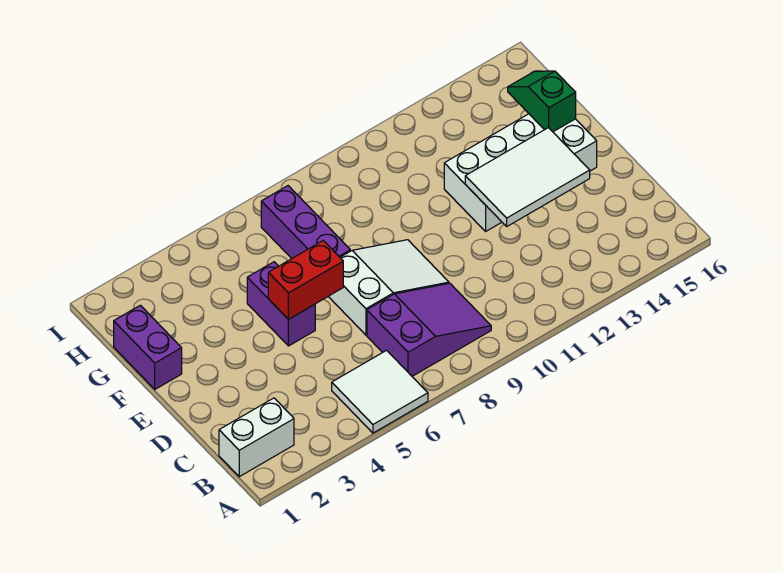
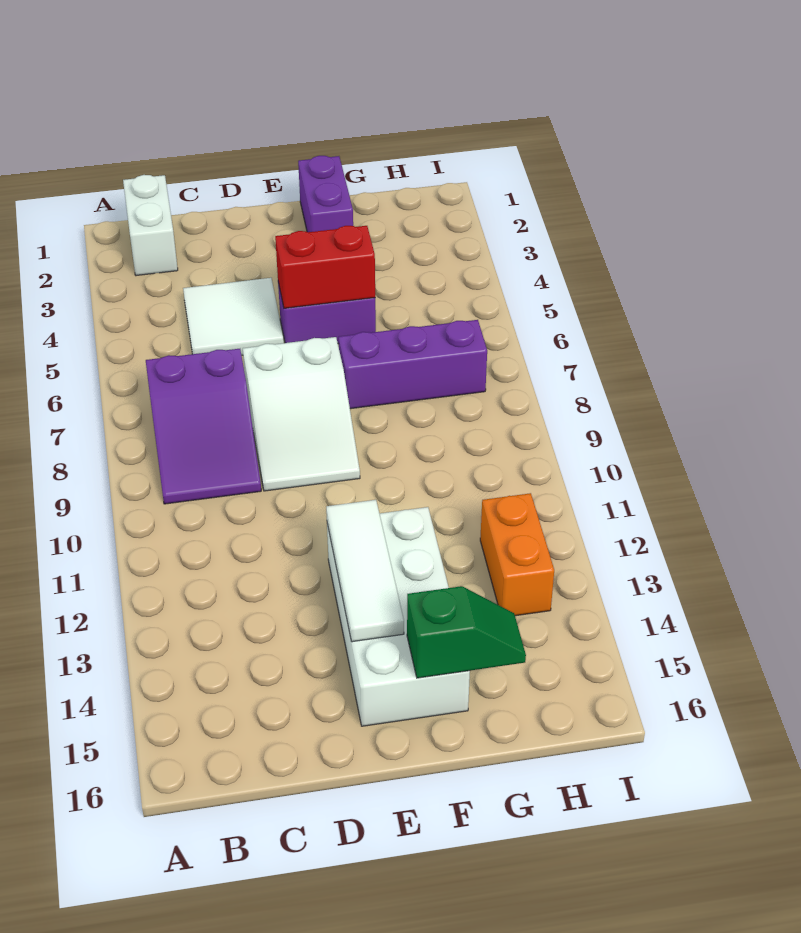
white 2x2 tile [332,350,428,433] -> white 2x2 tile moved to [183,278,284,355]
white 2x3 tile [465,127,590,226] -> white 1x3 tile [326,500,404,642]
red 1x2 brick [268,241,343,319] -> red 1x2 brick turned to [275,226,375,308]
purple 1x2 brick [114,305,182,389] -> purple 1x2 brick turned to [298,156,353,232]
none -> orange 1x2 brick [480,493,554,616]

